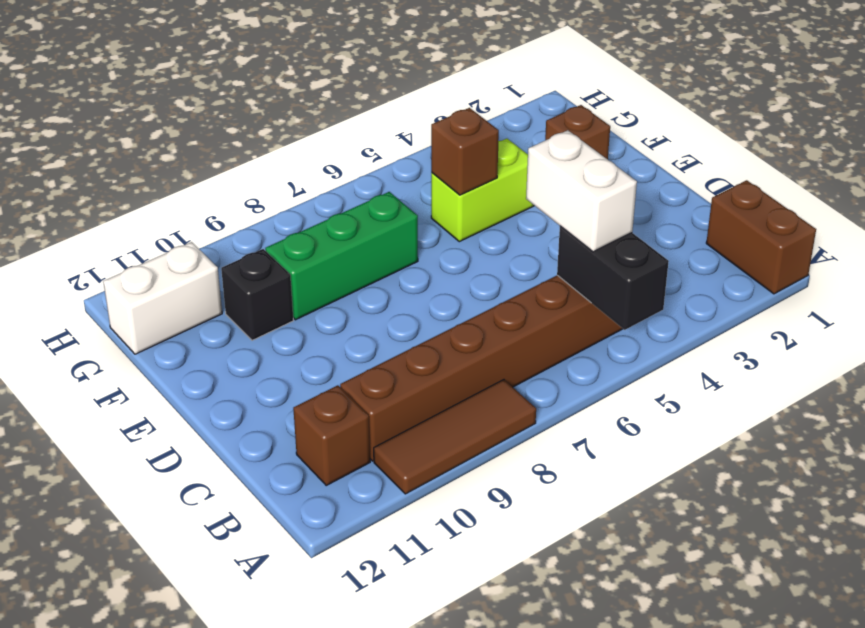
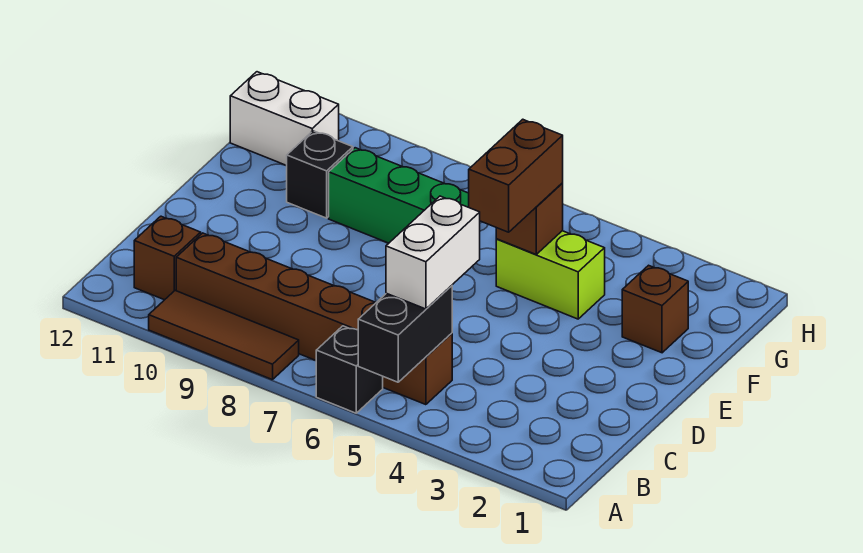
brown 1x2 brick [706,180,816,294] -> brown 1x2 brick moved to [469,119,563,232]
none -> black 1x1 brick [316,326,383,413]

